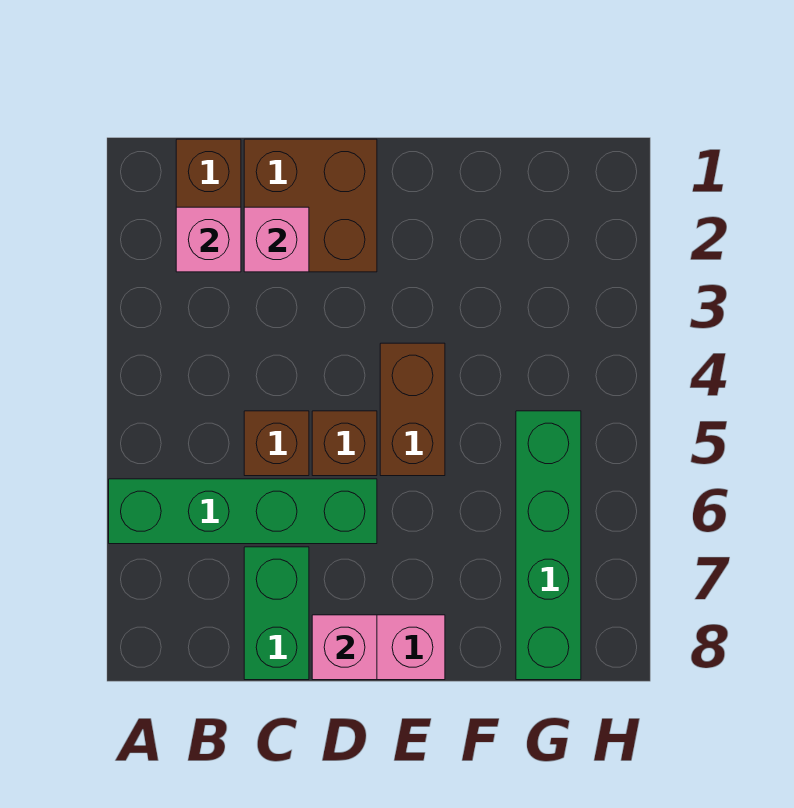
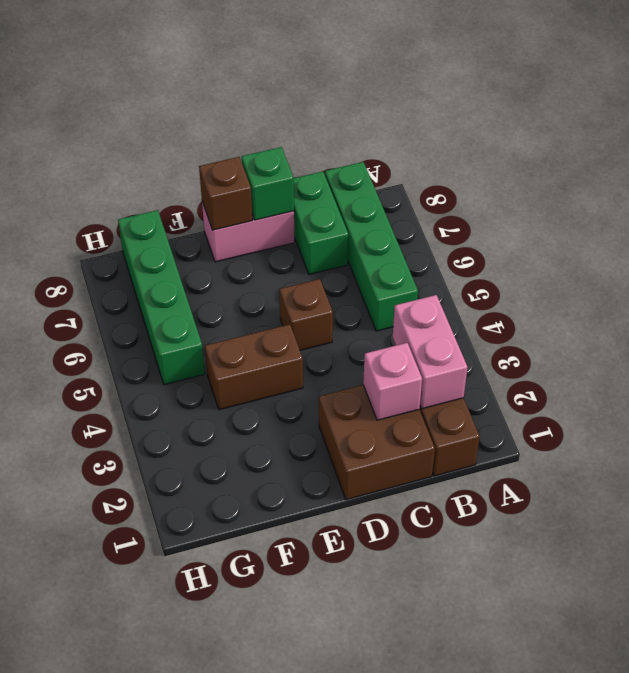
green 1x4 brick [109,479,377,544] -> green 1x4 brick turned to [325,162,418,331]
pink 1x1 brick [176,207,241,272] -> pink 1x2 brick [393,295,468,409]
brown 1x1 brick [244,411,309,476] -> brown 1x1 brick moved to [199,157,252,230]
pink 1x1 brick [312,615,377,680] -> green 1x1 brick [242,147,294,220]
brown 1x2 brick [380,343,445,476] -> brown 1x2 brick turned to [205,324,303,410]

